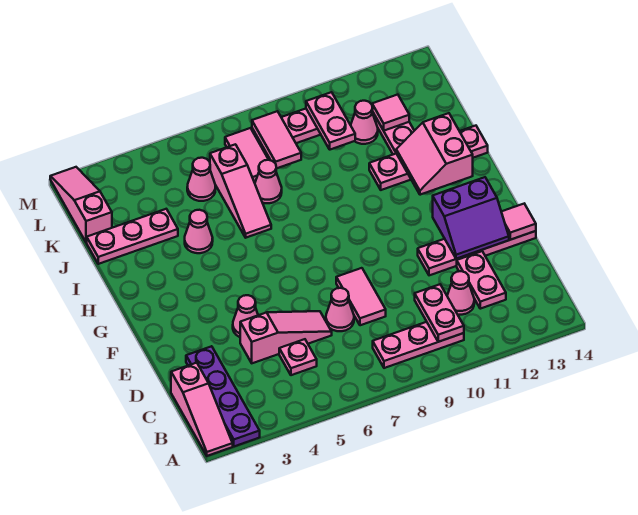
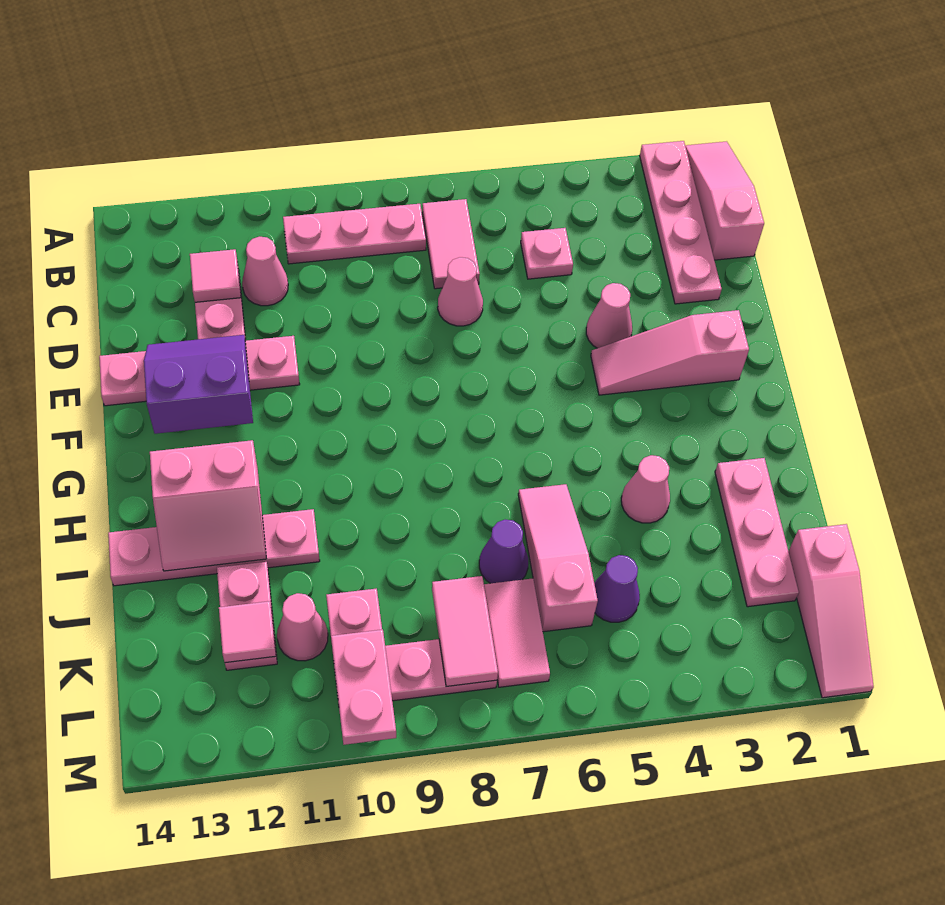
purple 1x4 plate [186,346,260,446] -> pink 1x4 plate [640,141,722,304]
pink 1x2 plate [415,284,464,342] -> pink 1x2 plate moved to [331,630,396,745]
pink 1x3 slope [240,311,332,363] -> pink 1x3 slope moved to [591,310,749,395]
pink 1x2 tile [336,268,386,325] -> pink 1x2 tile moved to [422,199,480,289]
pink 1x1 tile [501,204,536,240] -> pink 1x1 tile moved to [190,249,241,302]
pink 2x2 slope [396,113,473,195] -> pink 2x2 slope turned to [150,440,266,571]
pink 1x3 plate [87,209,178,264] -> pink 1x3 plate turned to [715,458,799,607]
pink 1x1 cone [255,160,282,203] -> purple 1x1 cone [479,520,528,583]
pink 1x1 cone [187,158,215,201] -> purple 1x1 cone [594,555,640,622]

